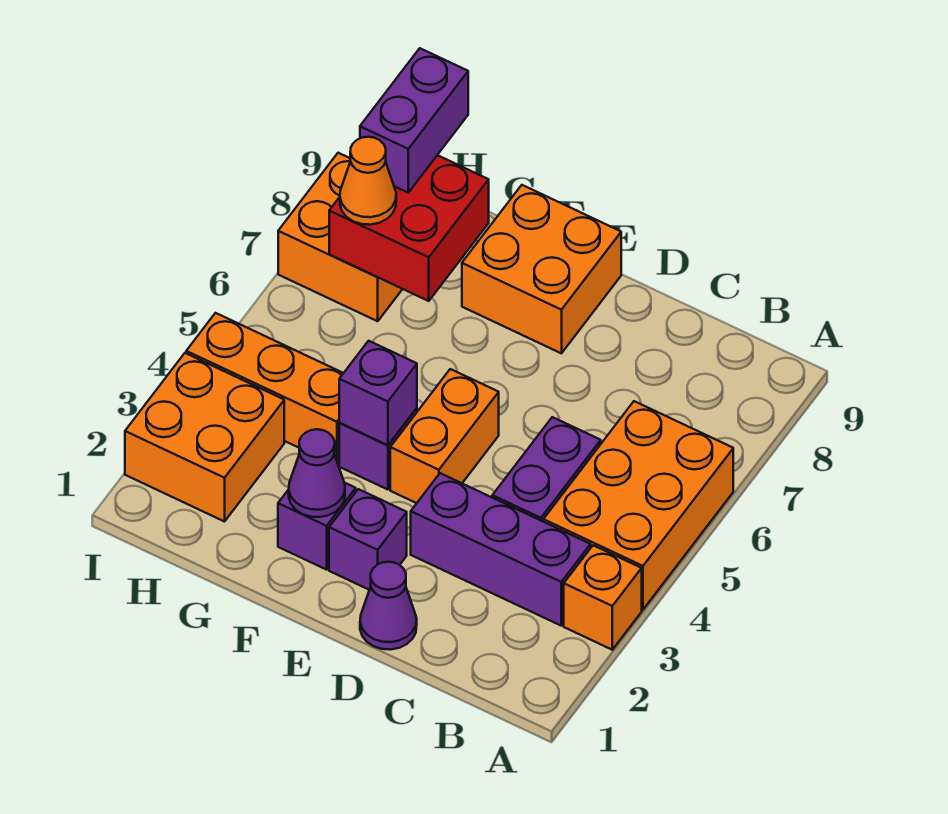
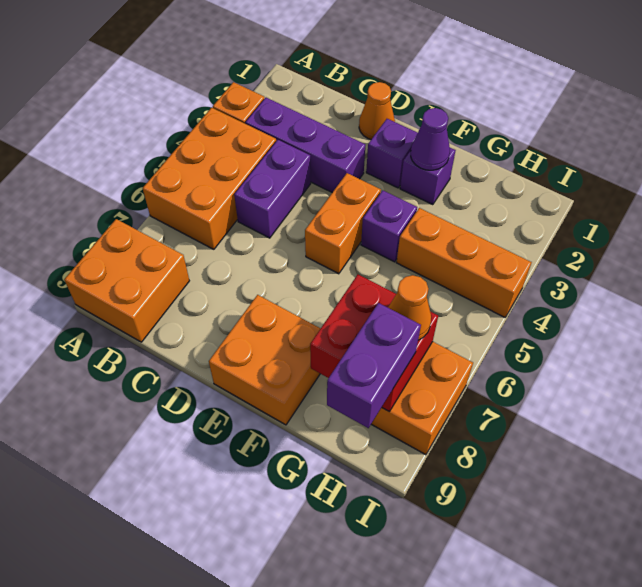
purple 1x1 cone [360,562,417,650] -> orange 1x1 cone [359,82,395,139]
purple 1x1 brick [339,341,417,445] -> none
orange 2x2 brick [125,353,284,522] -> orange 2x2 brick moved to [64,219,189,342]

